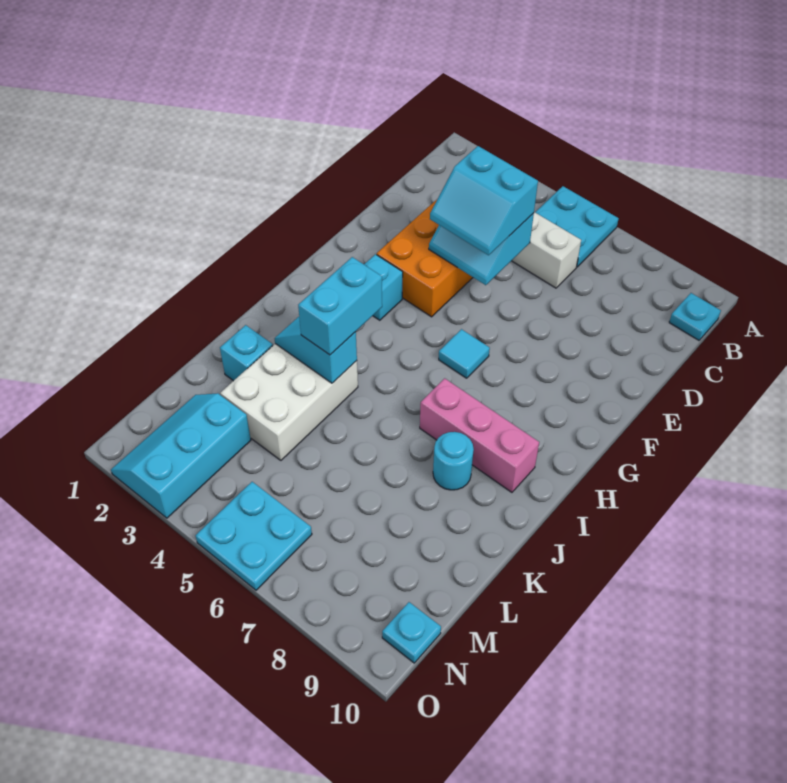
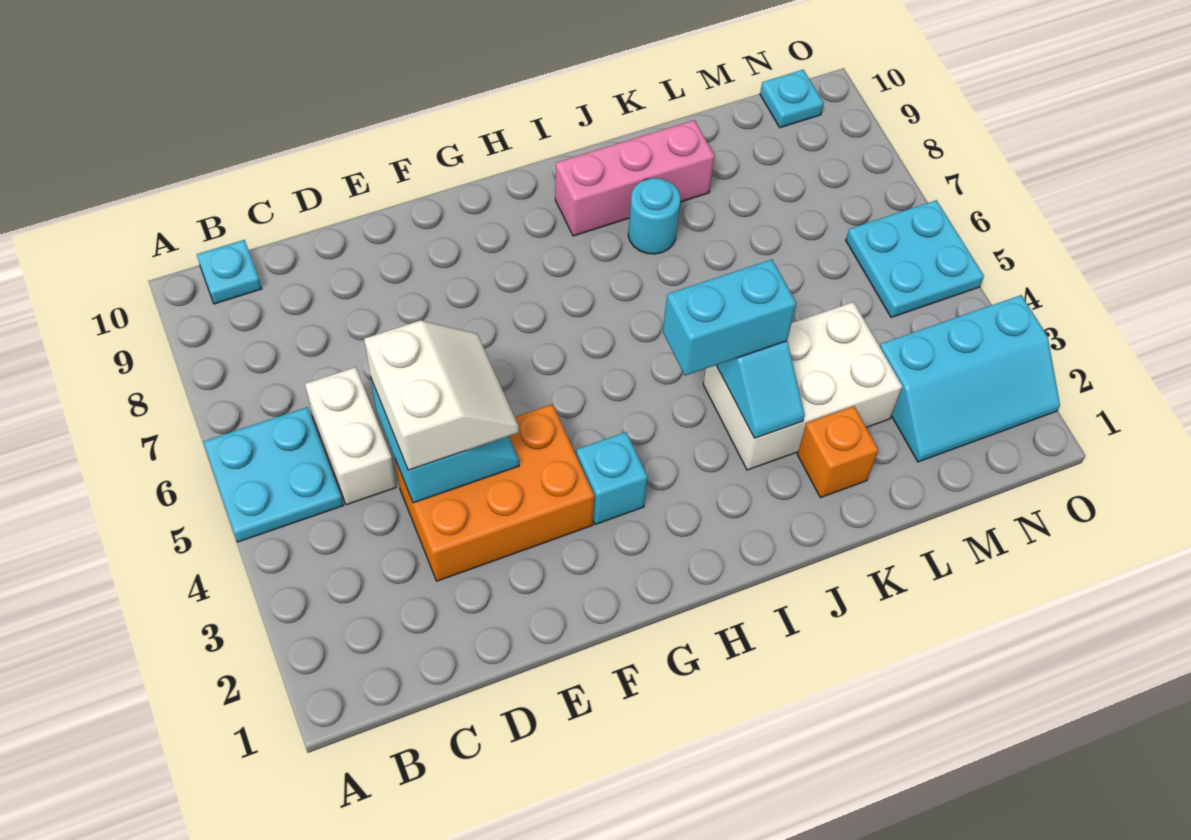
cyan 2x2 slope [430,146,538,255] -> white 2x2 slope [364,321,519,470]
cyan 1x1 tile [439,329,490,378] -> none
pink 1x3 brick [420,378,539,492] -> pink 1x3 brick turned to [555,120,715,236]
cyan 1x1 brick [220,325,273,381] -> orange 1x1 brick [797,406,878,498]

